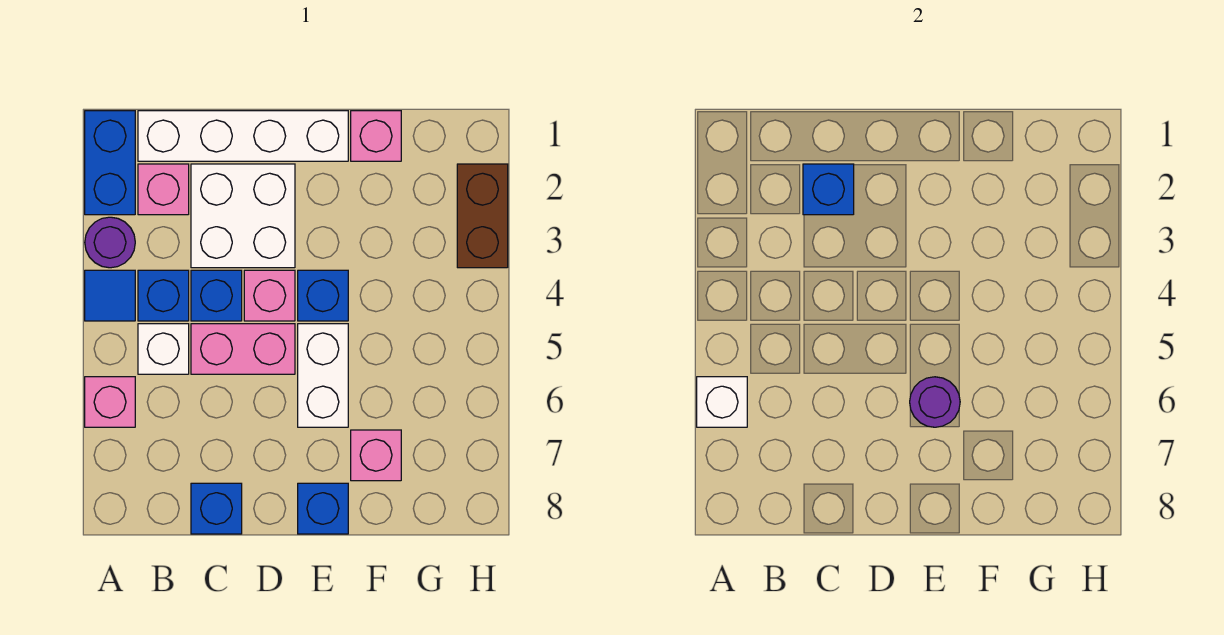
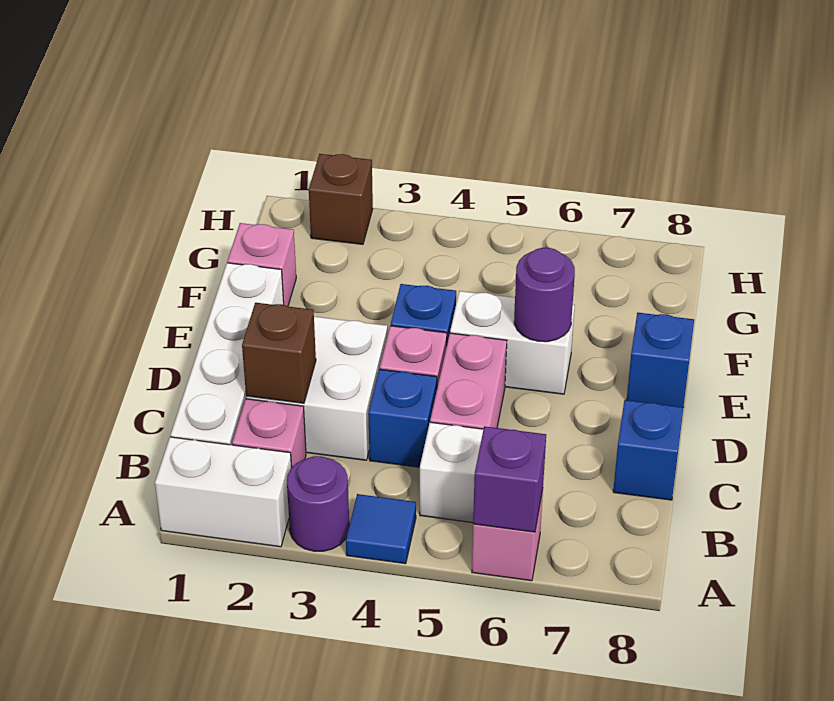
blue 1x2 brick [85,111,135,215] -> white 1x2 brick [155,437,292,547]
white 1x1 brick [697,377,747,427] -> purple 1x1 brick [473,426,546,532]
blue 1x1 brick [138,270,189,321] -> none
blue 1x1 brick [803,164,854,215] -> brown 1x1 brick [242,303,316,403]
pink 1x1 brick [351,430,401,481] -> none
brown 1x2 brick [457,164,508,268] -> brown 1x1 brick [309,154,373,244]

